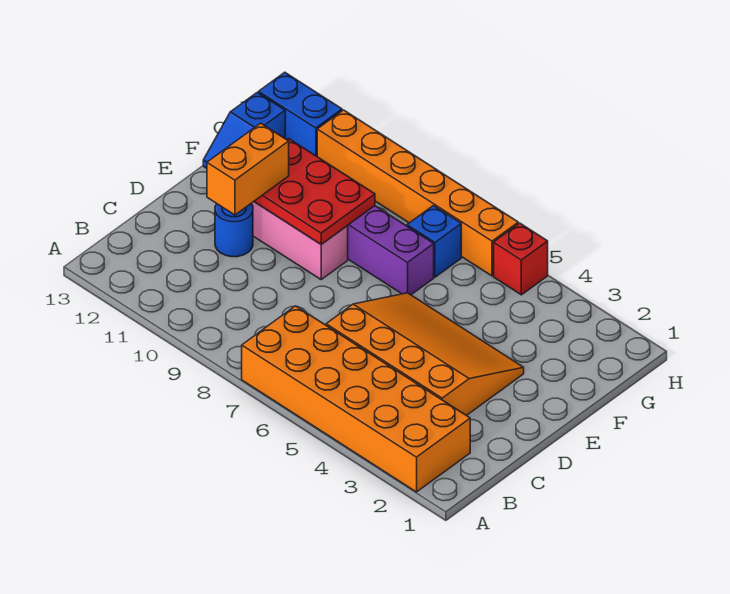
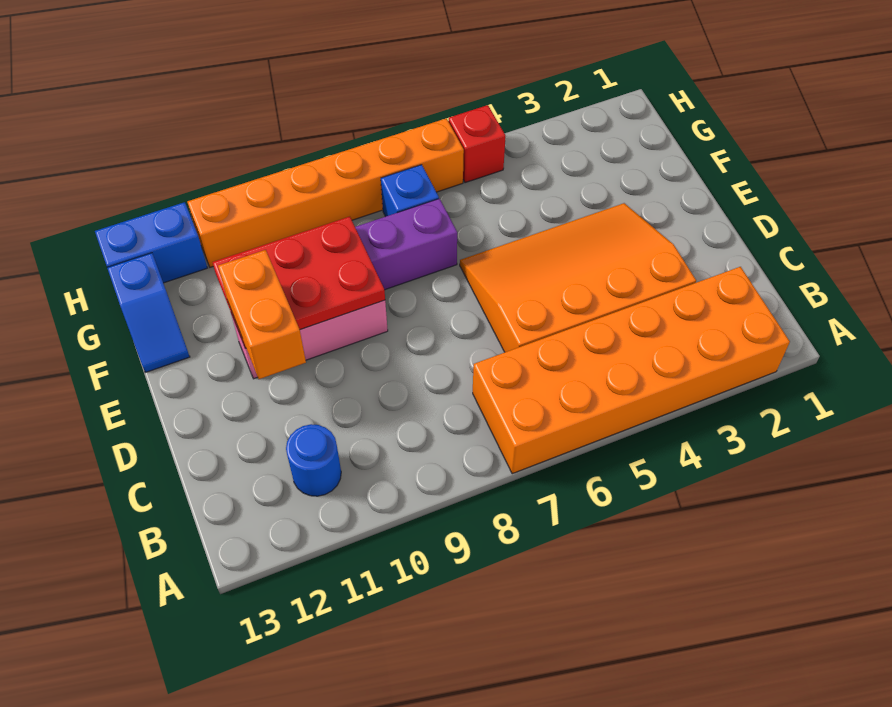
blue 1x1 round brick [215,204,253,257] -> blue 1x1 round brick moved to [286,424,341,496]

